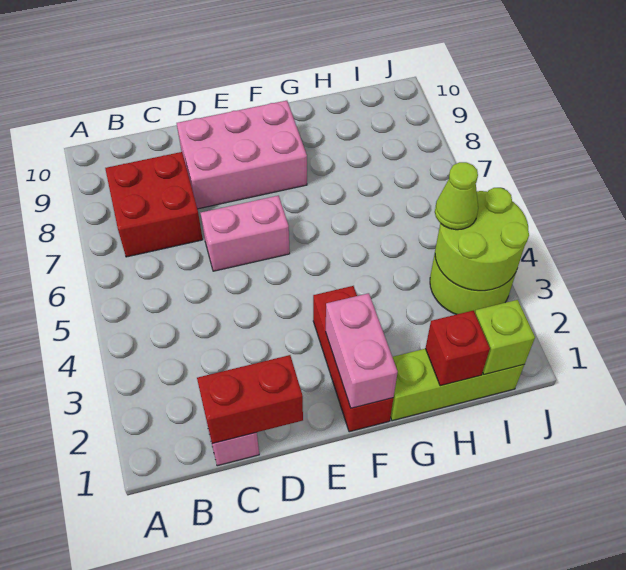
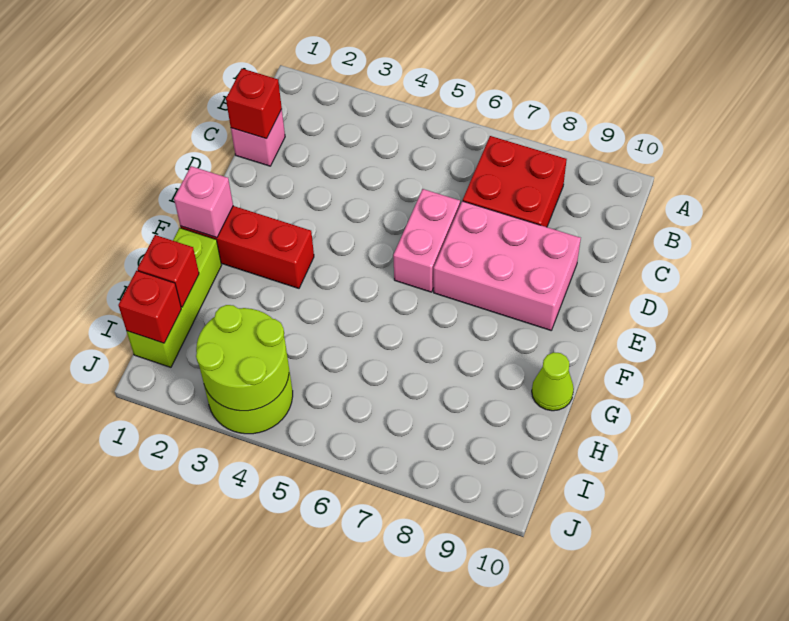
red 1x2 brick [197,355,303,444] -> red 1x1 brick [226,69,282,139]
pink 2x3 brick [177,101,307,209] -> pink 2x3 brick turned to [434,201,581,330]
pink 1x2 brick [326,293,398,408] -> pink 1x1 brick [174,166,233,238]
lime 1x1 brick [475,300,535,375] -> red 1x1 brick [118,271,181,343]
lime 1x1 cone [435,162,478,230] -> lime 1x1 cone moved to [532,352,574,411]

